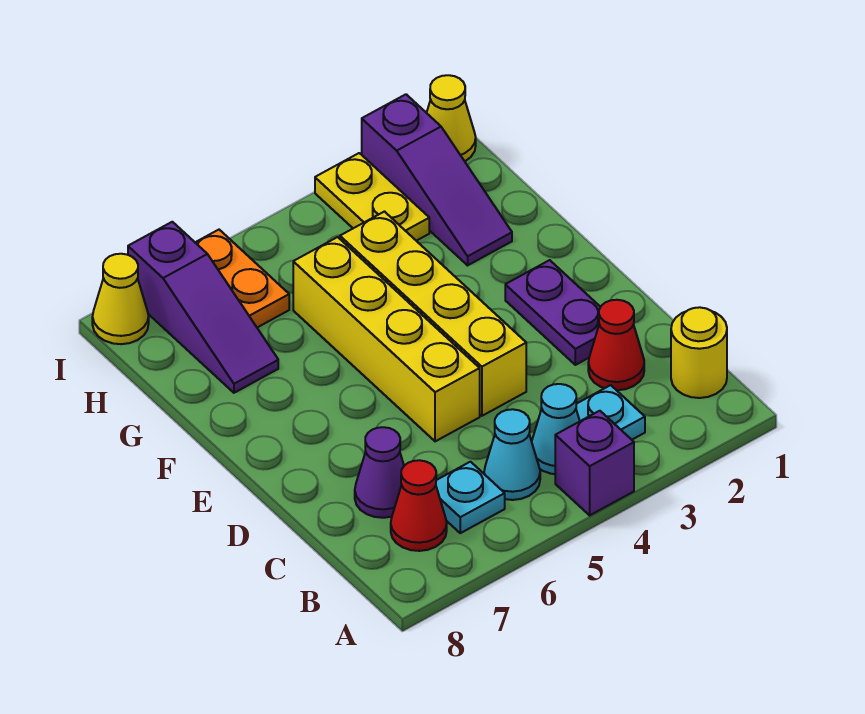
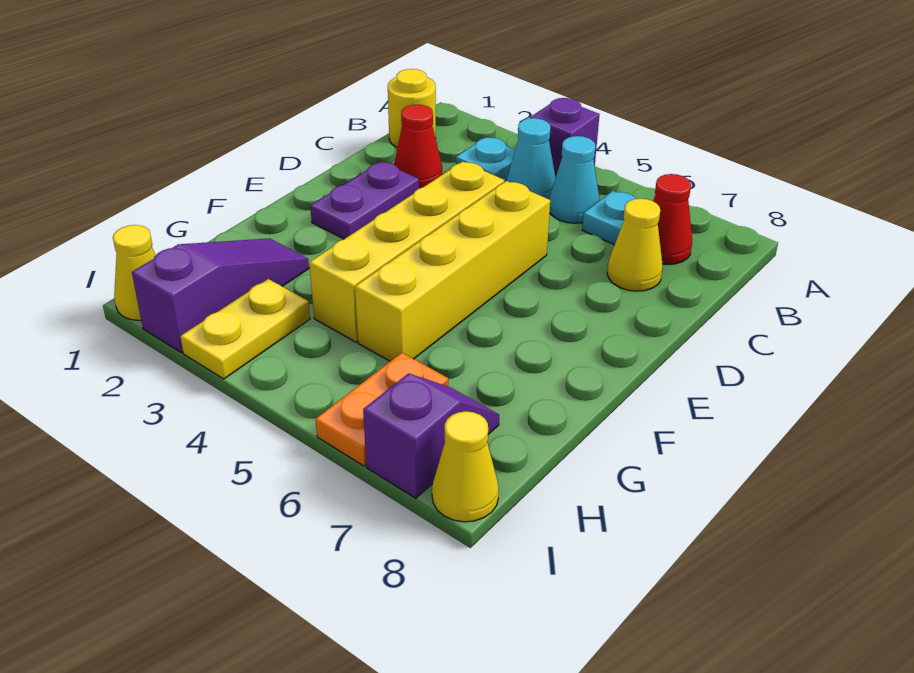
purple 1x1 cone [355,427,404,518] -> yellow 1x1 cone [607,199,663,291]
purple 1x3 slope [128,222,278,393] -> purple 1x2 slope [363,373,499,498]

